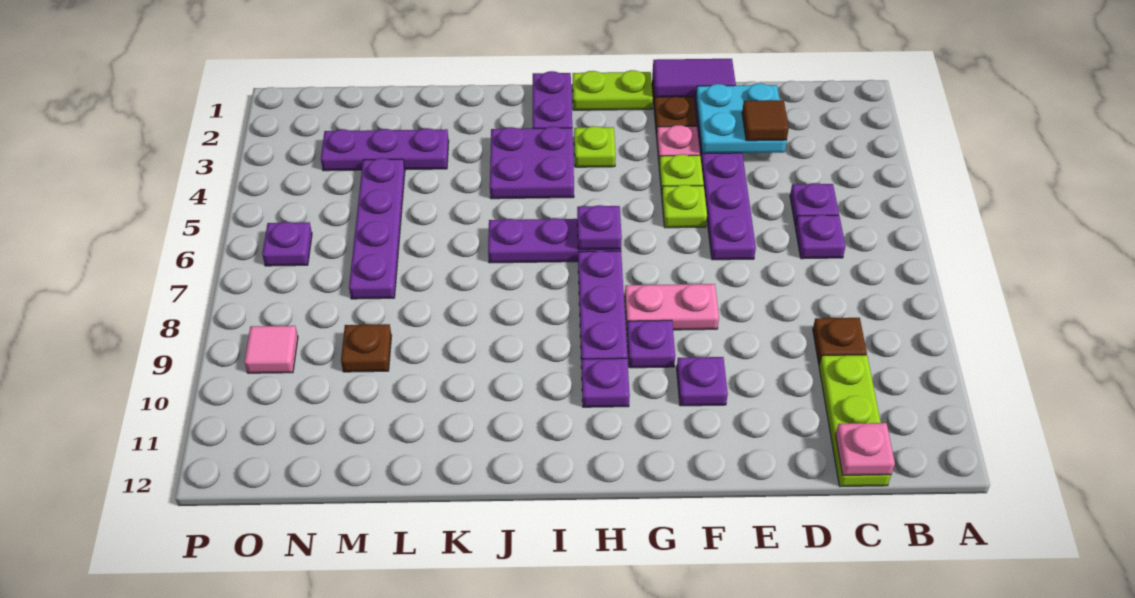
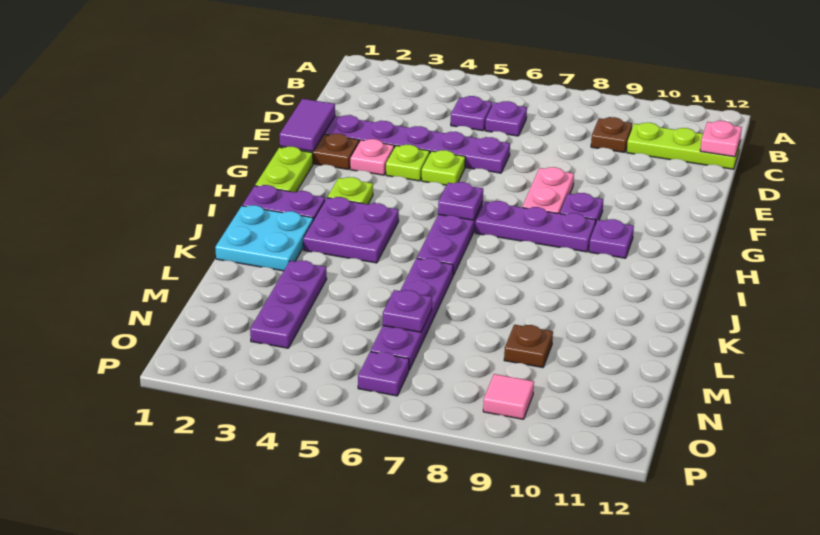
cyan 2x2 plate [696,83,787,154] -> cyan 2x2 plate moved to [215,205,313,271]
brown 1x1 tile [742,100,789,141] -> none
purple 1x1 plate [677,357,728,406] -> purple 1x1 plate moved to [383,290,432,332]
purple 1x4 plate [349,158,405,299] -> purple 1x4 plate turned to [371,258,453,370]

